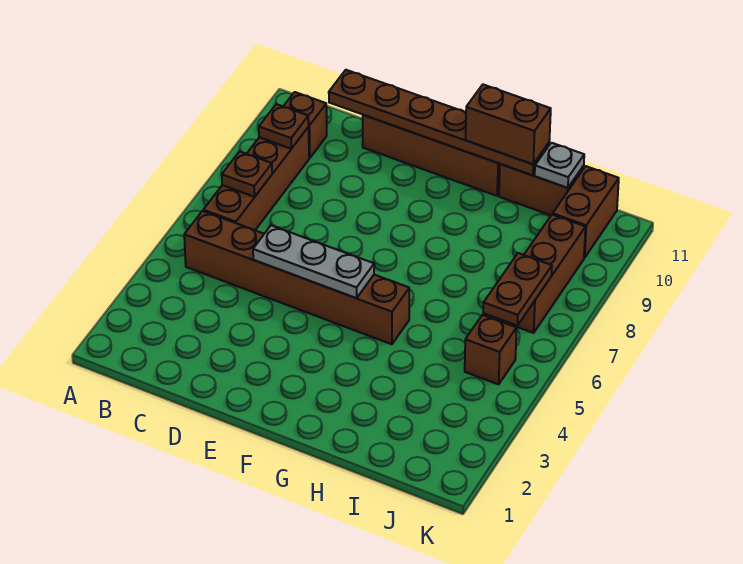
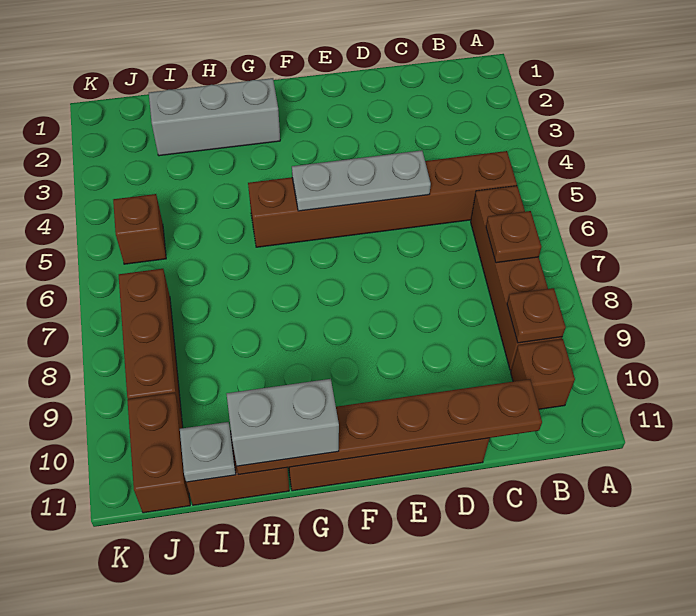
none -> grey 1x3 brick [149,78,280,156]
brown 1x2 brick [466,85,551,164] -> grey 1x2 brick [227,379,339,466]
brown 1x2 plate [483,253,552,325] -> none

